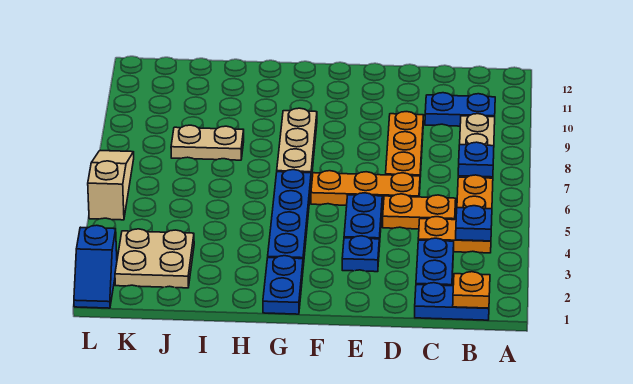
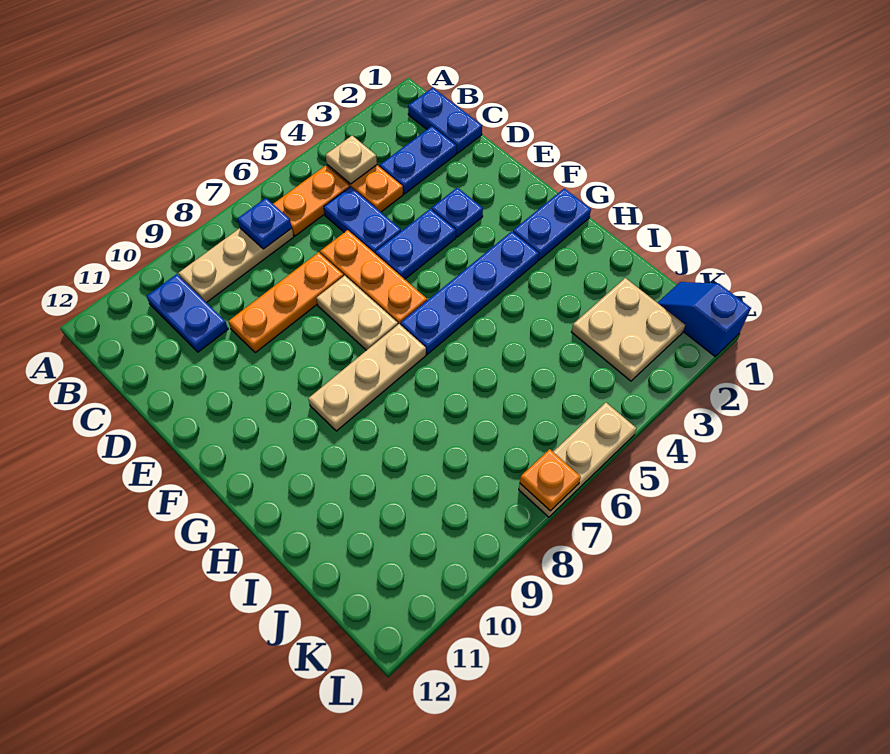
orange 1x1 plate [453,272,490,308] -> orange 1x1 plate moved to [520,449,581,511]
blue 1x1 plate [456,206,492,241] -> tan 1x1 plate [326,136,377,184]
orange 1x2 plate [383,194,456,229] -> blue 1x2 plate [324,187,401,253]
tan 1x2 plate [171,125,244,160] -> tan 1x2 plate moved to [316,276,398,350]
blue 1x2 slope [74,225,117,308] -> blue 1x2 slope turned to [658,282,751,356]
tan 1x3 slope [88,151,134,220] -> tan 1x3 plate [519,403,636,517]

